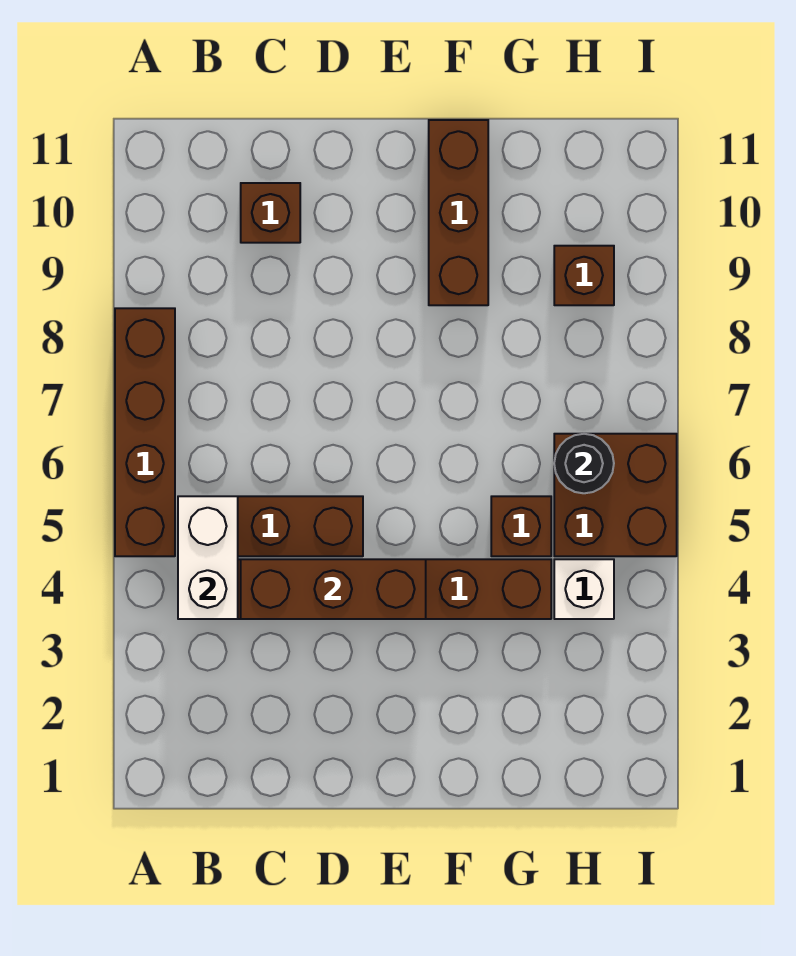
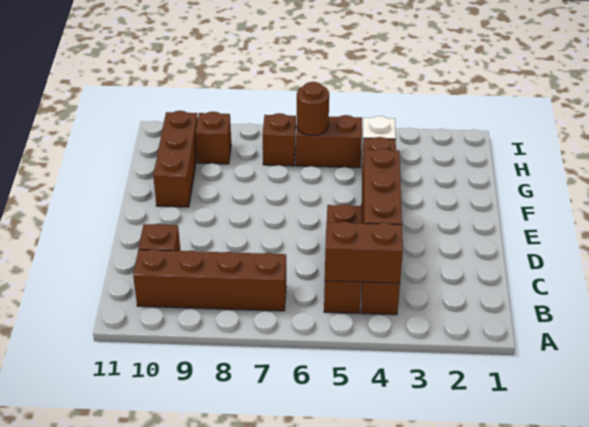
brown 1x4 brick [115,308,175,556] -> brown 1x4 brick moved to [133,249,286,311]
white 1x2 brick [178,496,238,619] -> brown 1x2 brick [325,222,403,283]
brown 1x3 brick [429,120,488,305] -> brown 1x3 brick turned to [153,111,198,207]
brown 1x1 brick [491,496,551,556] -> brown 1x1 brick moved to [262,113,296,166]
brown 2x2 brick [554,434,677,556] -> brown 1x2 brick [296,115,362,168]
black 1x1 round brick [554,434,614,493] -> brown 1x1 round brick [297,82,329,135]

